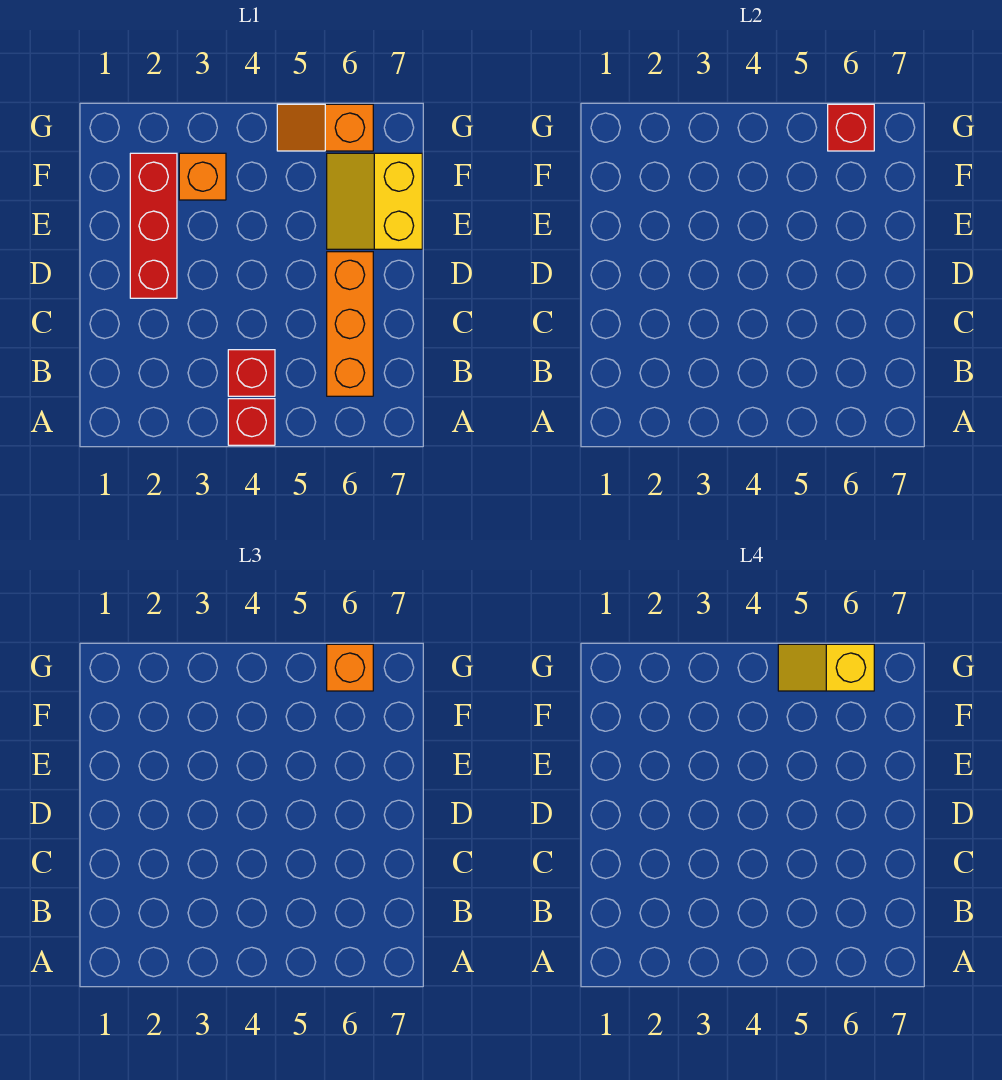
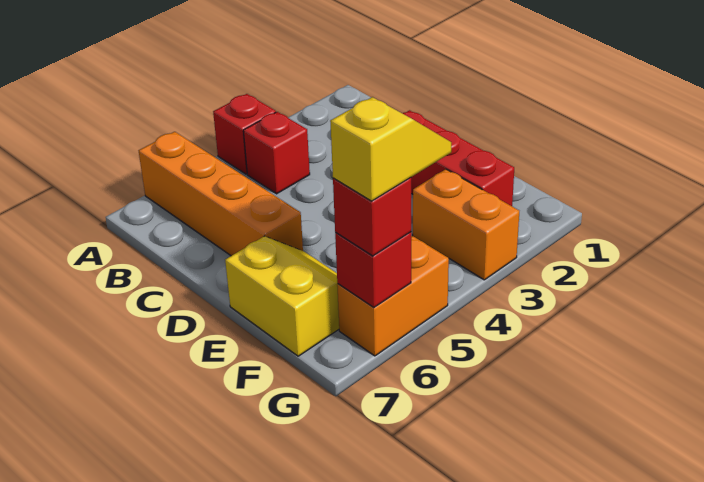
orange 1x3 brick [327,252,373,396] -> orange 1x4 brick [139,132,303,256]
orange 1x1 brick [179,153,226,200] -> orange 1x2 brick [413,169,519,280]
orange 1x2 slope [277,104,373,151] -> orange 1x2 brick [337,236,449,356]
orange 1x1 brick [327,644,373,691] -> red 1x1 brick [333,178,411,256]

